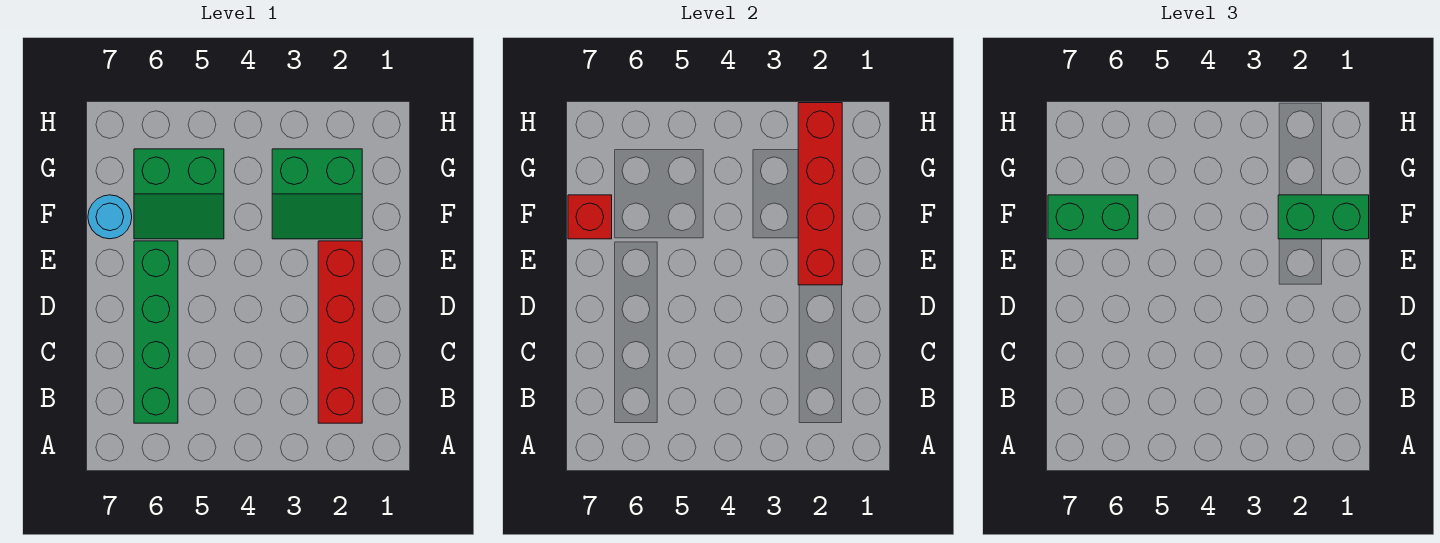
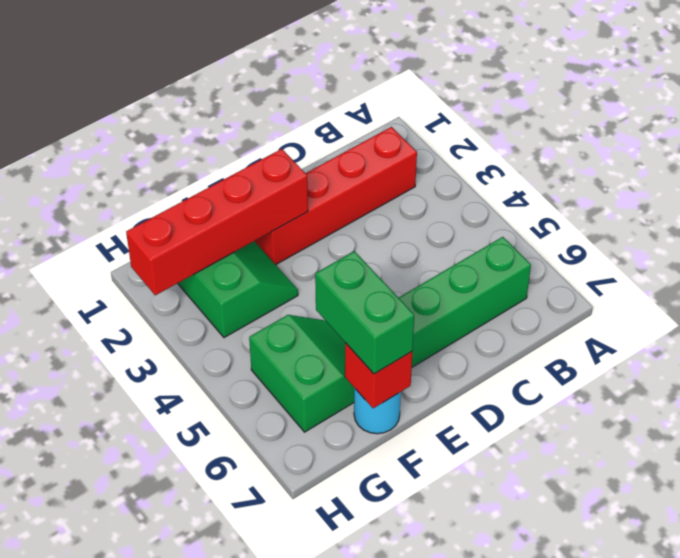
green 1x2 brick [1278,195,1369,239] -> none

